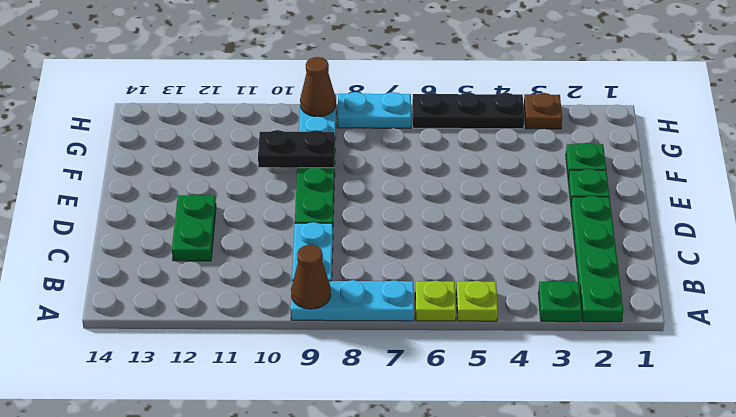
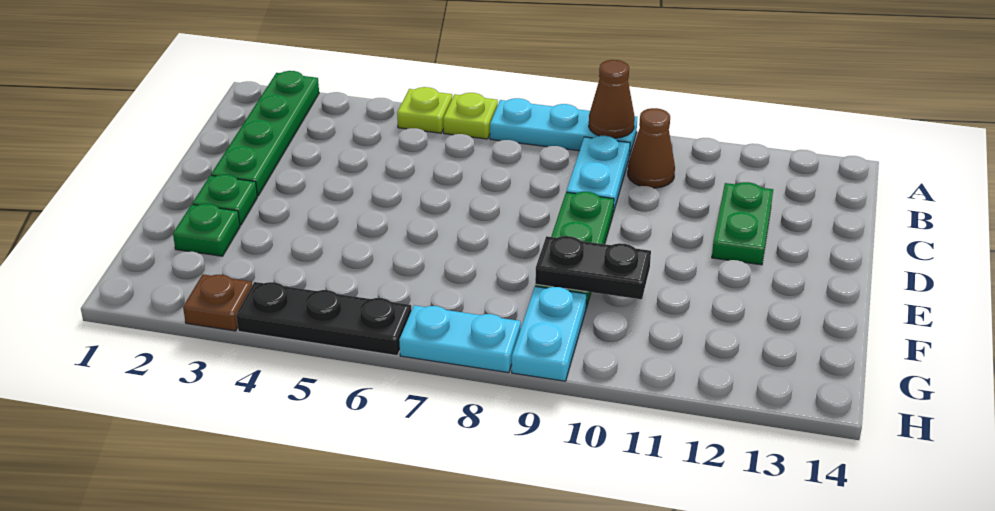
green 1x1 plate [538,281,581,322] -> none
brown 1x1 cone [300,57,336,117] -> brown 1x1 cone moved to [628,108,675,188]

